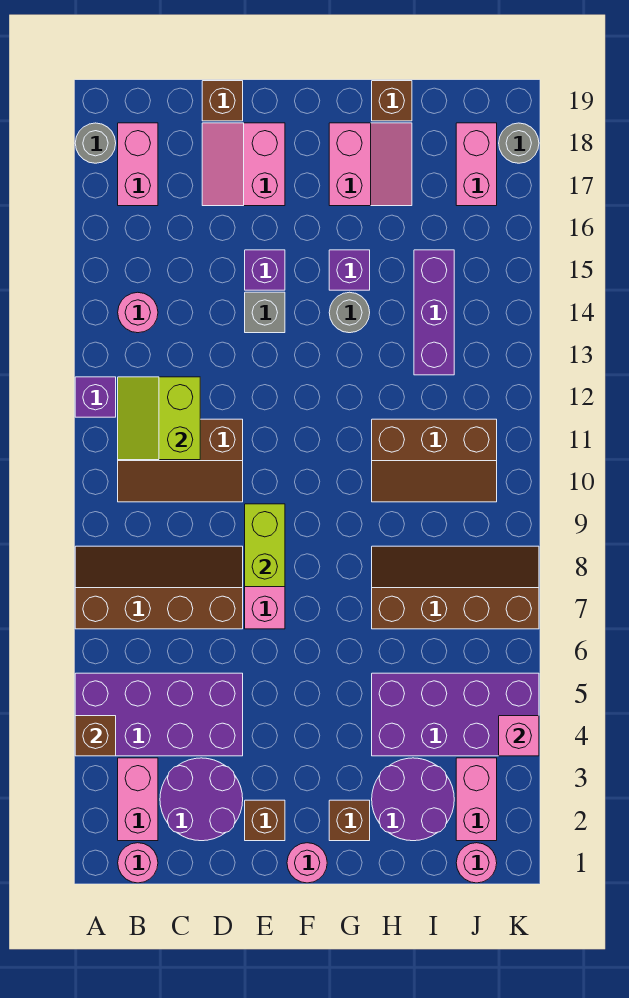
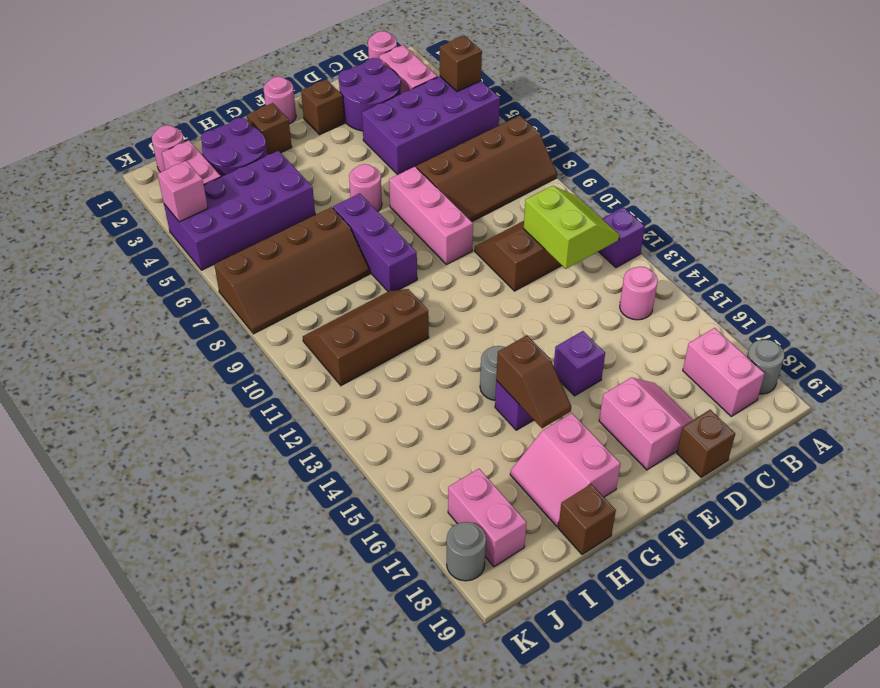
lime 1x2 brick [245,504,285,587] -> none
grey 1x1 brick [245,292,285,333] -> none
none -> pink 1x1 round brick [349,164,382,211]
none -> brown 1x2 slope [496,335,571,428]
purple 1x3 brick [414,250,454,375] -> purple 1x3 brick moved to [333,193,417,291]

